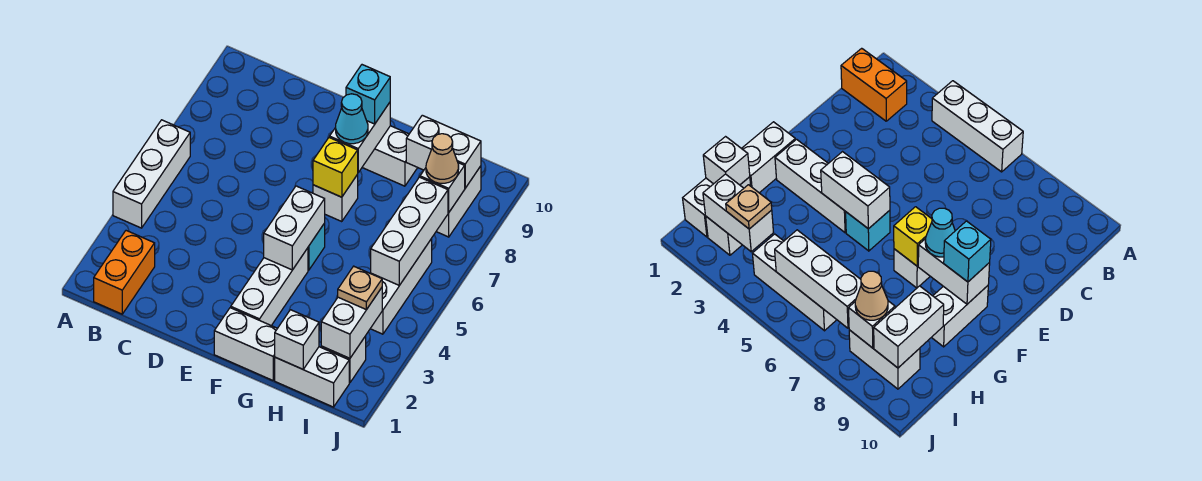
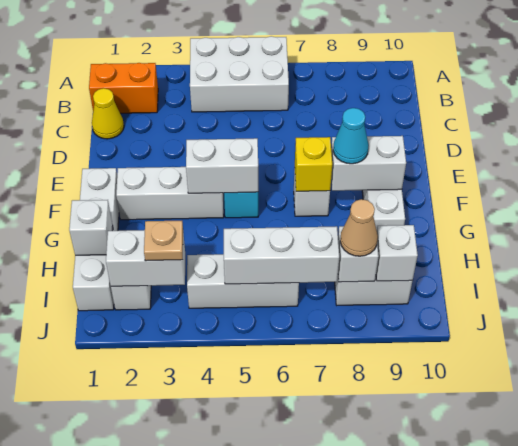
white 1x3 brick [113,120,190,228] -> white 2x3 brick [190,36,289,112]
none -> yellow 1x1 cone [92,88,124,139]
cyan 1x1 brick [346,65,390,124] -> none
white 1x2 brick [406,115,481,188] -> white 1x1 brick [376,225,418,281]

